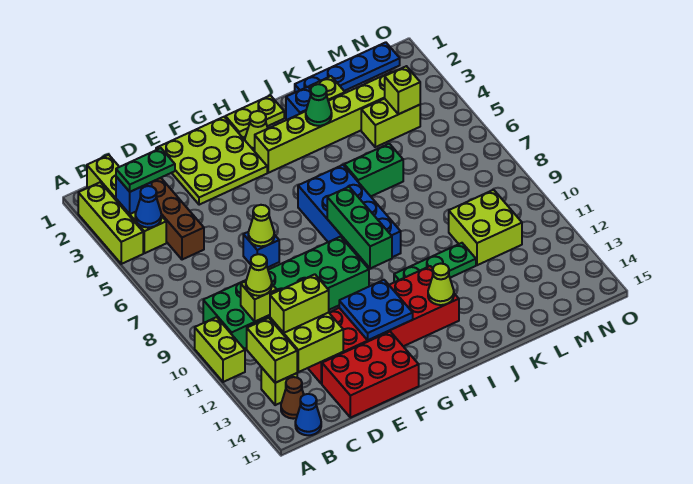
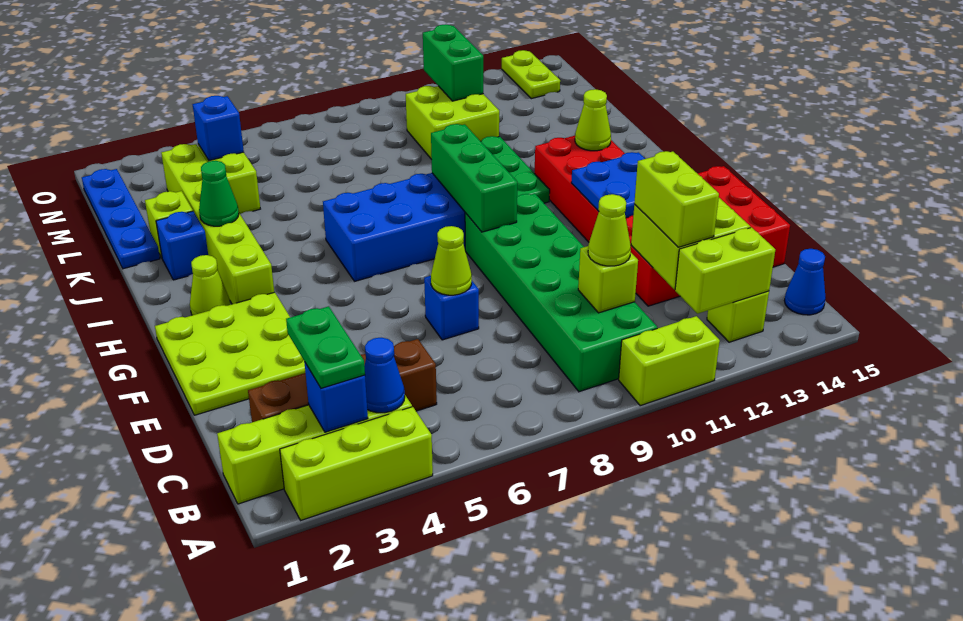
brown 1x1 cone [281,377,304,419] -> none
lime 1x2 plate [225,95,284,138] -> lime 1x2 plate moved to [502,50,560,99]
green 1x3 brick [327,187,392,268] -> green 1x3 brick turned to [431,124,517,232]
green 1x2 brick [344,144,403,196] -> green 1x2 brick moved to [423,24,483,101]
lime 1x1 brick [385,66,420,114] -> blue 1x1 brick [193,96,244,160]

